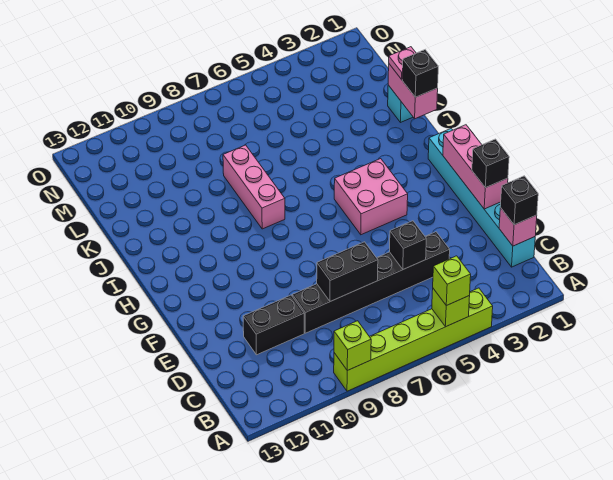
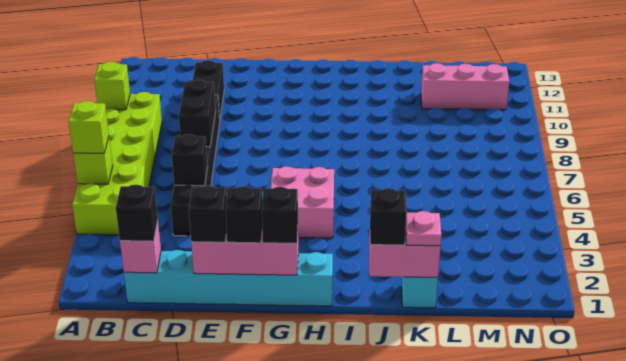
lime 1x6 brick [334,288,493,391] -> lime 2x6 brick [72,92,162,235]
none -> black 1x1 brick [225,186,262,243]
none -> black 1x1 brick [262,187,298,243]
pink 1x3 brick [223,145,285,229] -> pink 1x3 brick moved to [421,63,509,110]

